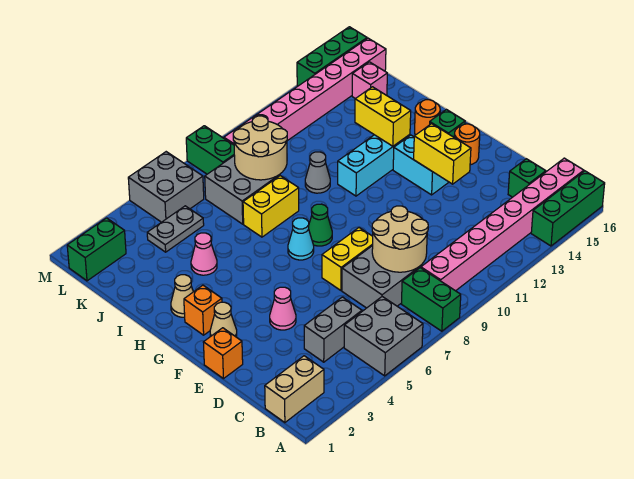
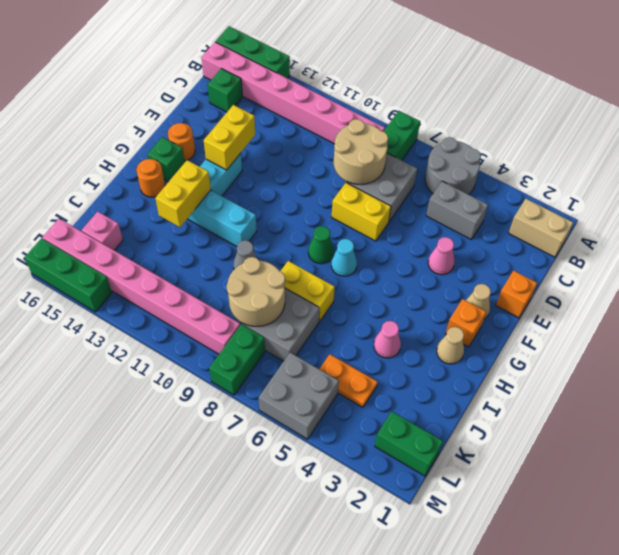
grey 2x2 brick [344,297,423,376] -> grey 2x2 round brick [425,137,481,195]
grey 1x2 plate [147,206,204,252] -> orange 1x2 plate [320,354,378,407]

